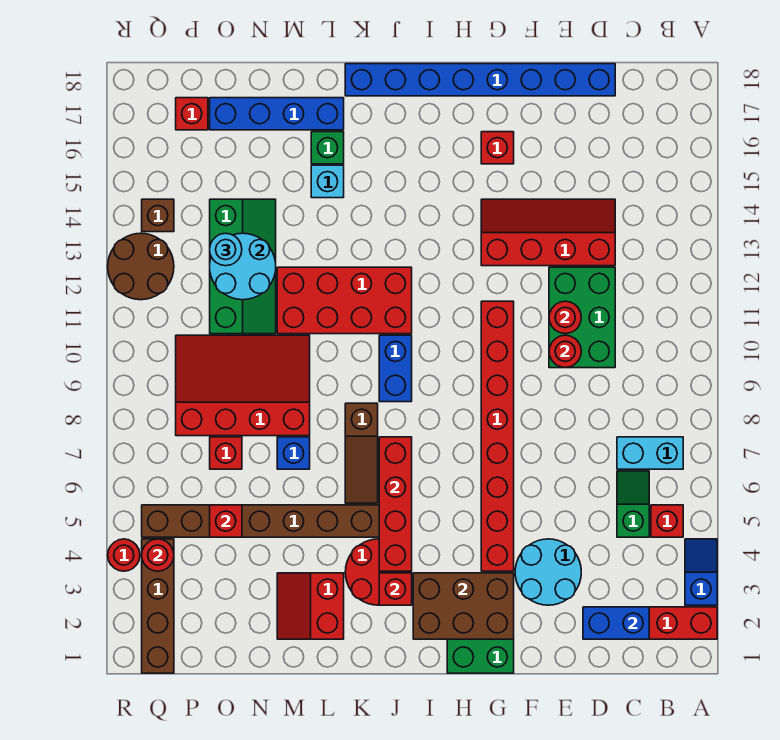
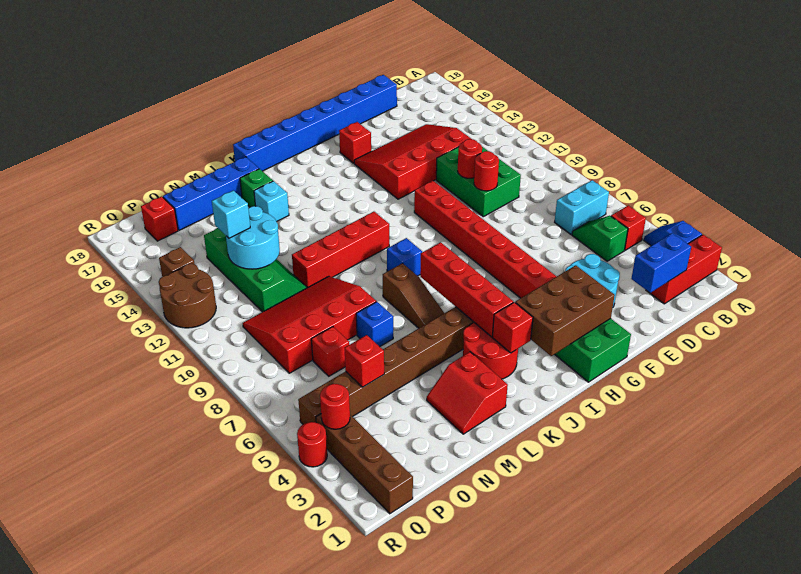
red 2x4 slope [481,199,615,266] -> red 3x4 slope [354,124,471,199]
blue 1x2 brick [379,335,412,402] -> blue 1x1 brick [387,238,422,276]
red 2x4 brick [277,267,412,334] -> red 1x4 brick [292,212,389,288]
cyan 1x1 round brick [210,233,242,266] -> cyan 1x1 brick [212,190,250,238]

